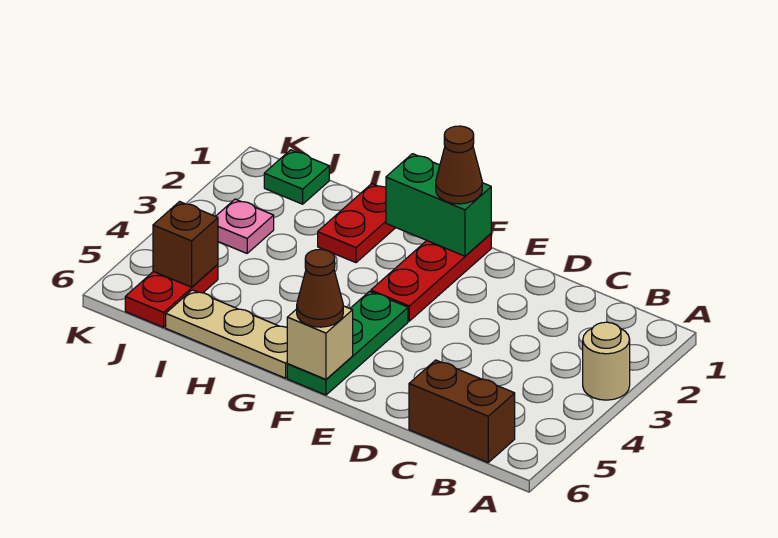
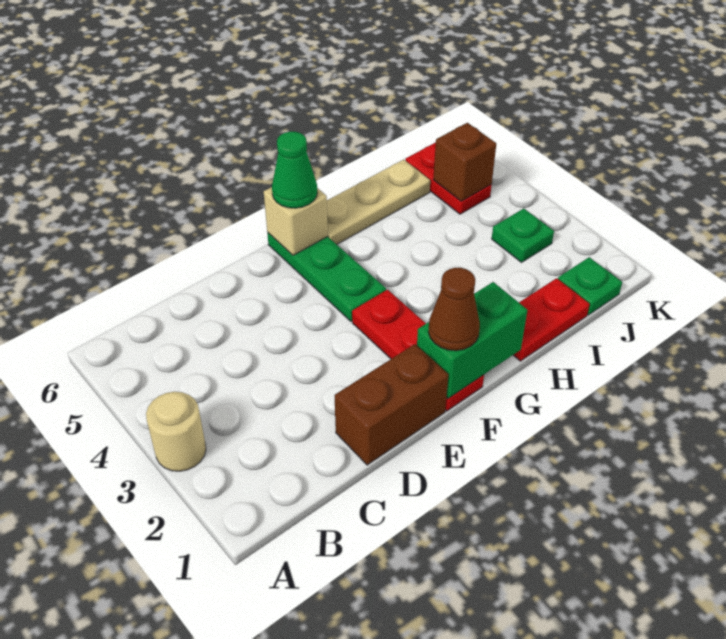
brown 1x2 brick [409,360,515,462] -> brown 1x2 brick moved to [335,344,448,465]
brown 1x1 cone [297,249,343,327] -> green 1x1 cone [272,132,317,208]
red 1x2 plate [318,184,396,263] -> red 1x2 plate turned to [513,278,590,361]
pink 1x1 plate [216,199,274,253] -> green 1x1 plate [492,208,554,262]

